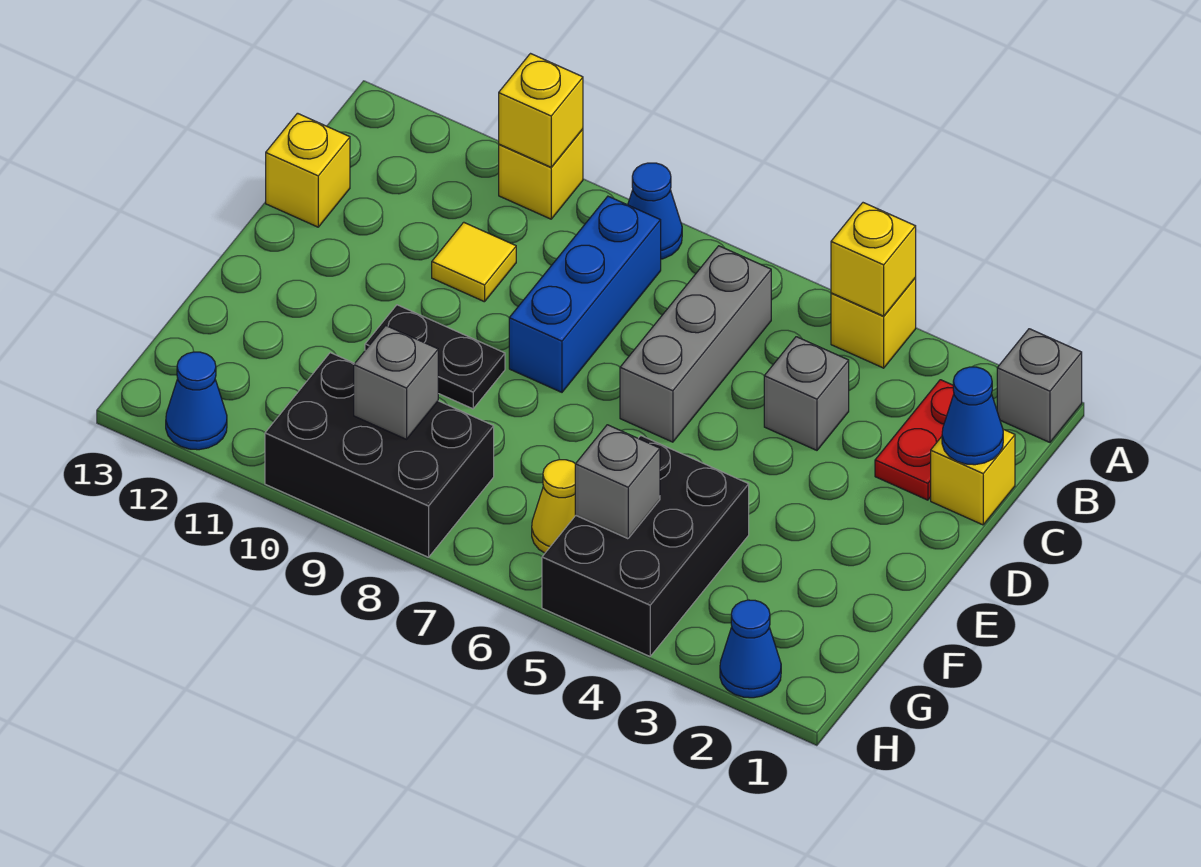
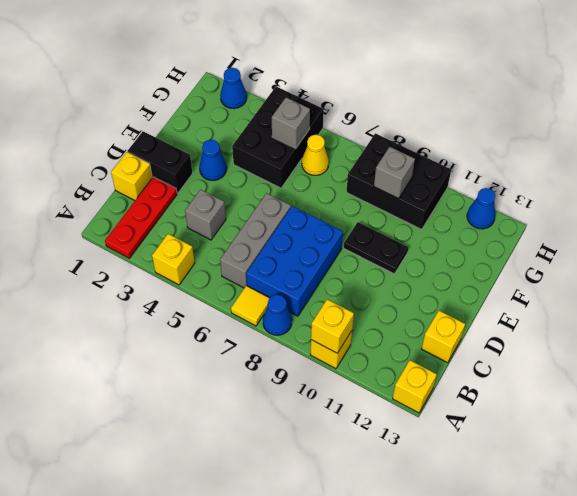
grey 1x1 brick [997,329,1082,442] -> none
yellow 1x1 brick [831,203,916,316] -> yellow 1x1 brick moved to [393,360,437,413]
red 1x2 plate [875,380,954,500] -> red 1x3 plate [105,177,177,258]
blue 1x3 brick [509,196,661,392] -> blue 2x3 brick [246,206,343,316]
blue 1x1 cone [942,367,1003,465] -> blue 1x1 cone moved to [199,140,227,180]
yellow 1x1 tile [432,222,516,302] -> yellow 1x1 tile moved to [231,286,269,326]
none -> black 1x2 brick [128,131,193,193]

